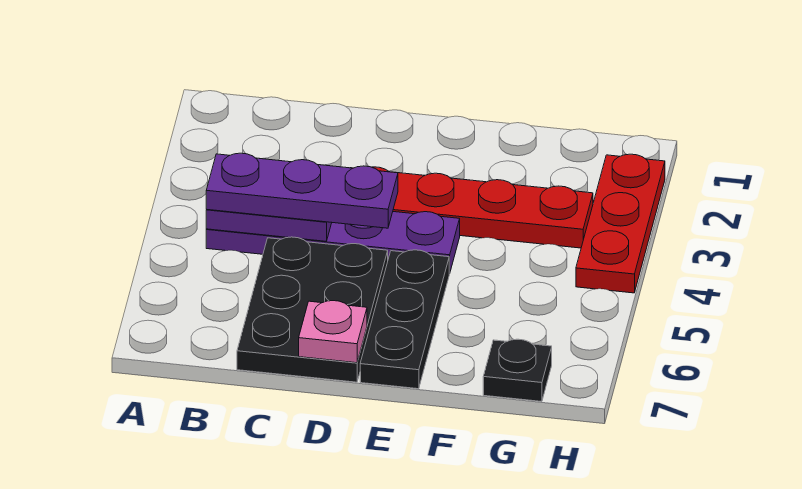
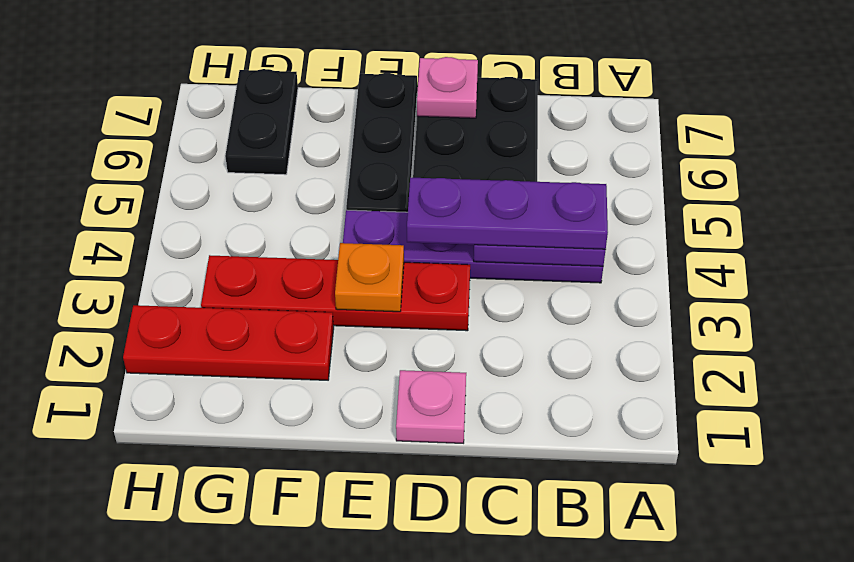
none -> pink 1x1 plate [396,370,466,443]
none -> orange 1x1 plate [335,243,404,312]
black 1x1 plate [483,339,552,402] -> black 1x2 plate [225,69,298,175]
red 1x3 plate [576,154,665,293] -> red 1x3 plate turned to [123,305,334,380]

